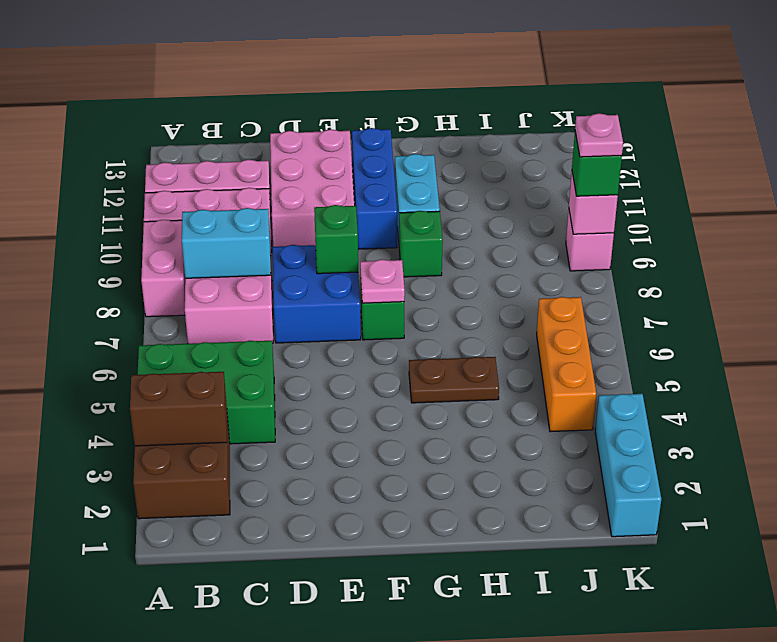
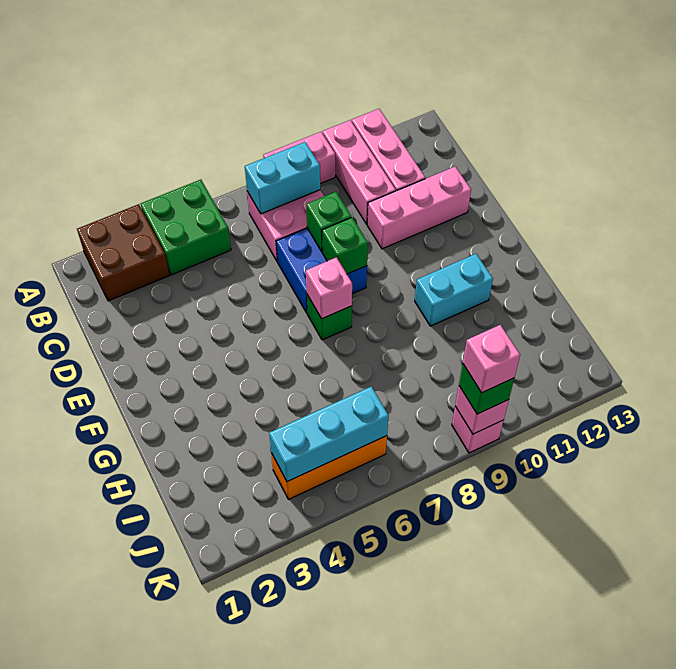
brown 1x2 brick [130,372,227,446] -> none
green 2x3 brick [138,341,275,444] -> green 2x2 brick [141,180,231,275]
cyan 1x2 brick [182,208,271,278] -> cyan 1x2 brick turned to [245,142,320,214]
pink 2x3 brick [270,129,354,247] -> pink 1x3 brick [367,167,471,249]
pink 1x1 plate [360,259,405,303] -> pink 1x1 brick [306,257,352,319]
blue 1x3 brick [352,128,397,249] -> none
brown 1x2 plate [409,357,499,403] -> none
green 1x1 brick [399,211,443,277] -> green 1x1 brick moved to [306,192,351,252]
cyan 1x3 brick [595,394,661,537] -> cyan 1x3 brick moved to [269,387,389,482]
pink 1x1 plate [575,113,623,157] -> pink 1x1 brick [463,325,520,393]

